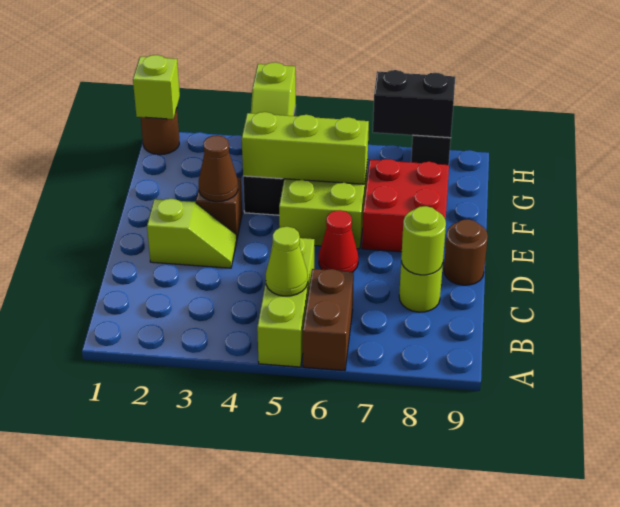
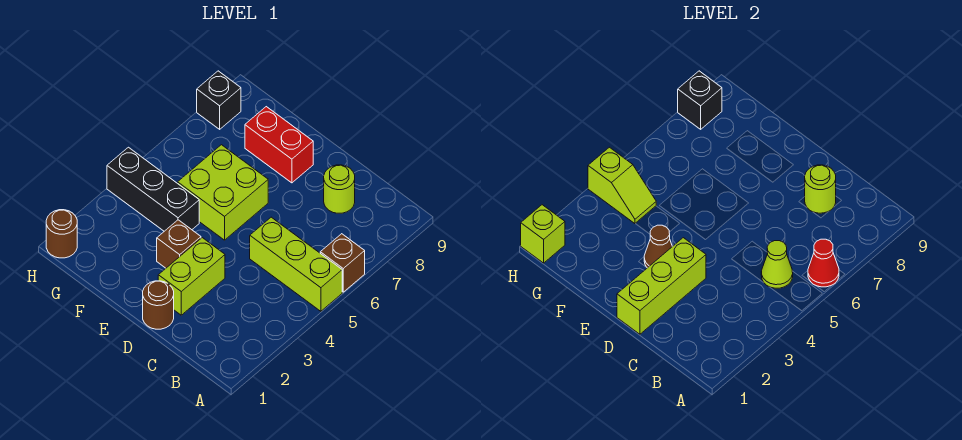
brown 1x2 brick [303,269,354,371] -> brown 1x1 brick [320,234,365,292]
lime 1x2 slope [147,199,237,268] -> lime 1x2 brick [158,238,225,315]
red 1x1 cone [319,210,358,272] -> red 1x1 cone moved to [808,239,839,287]
brown 1x1 round brick [444,219,488,285] -> brown 1x1 round brick moved to [143,281,174,329]
red 2x2 brick [362,159,449,252] -> red 1x2 brick [245,107,313,183]
lime 1x3 brick [242,112,369,184] -> lime 1x3 brick moved to [617,238,706,334]
black 1x2 brick [373,70,455,138] -> black 1x1 brick [678,71,722,129]

